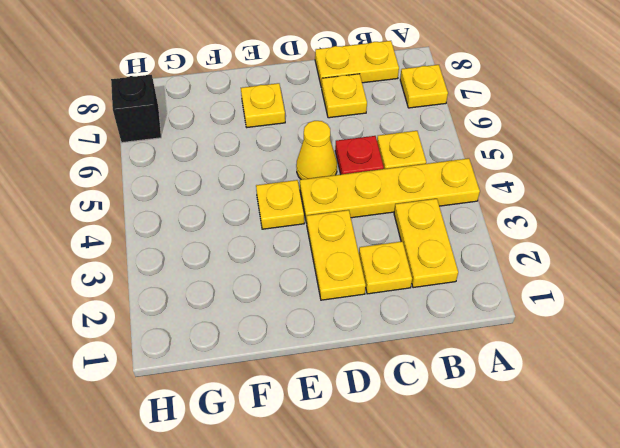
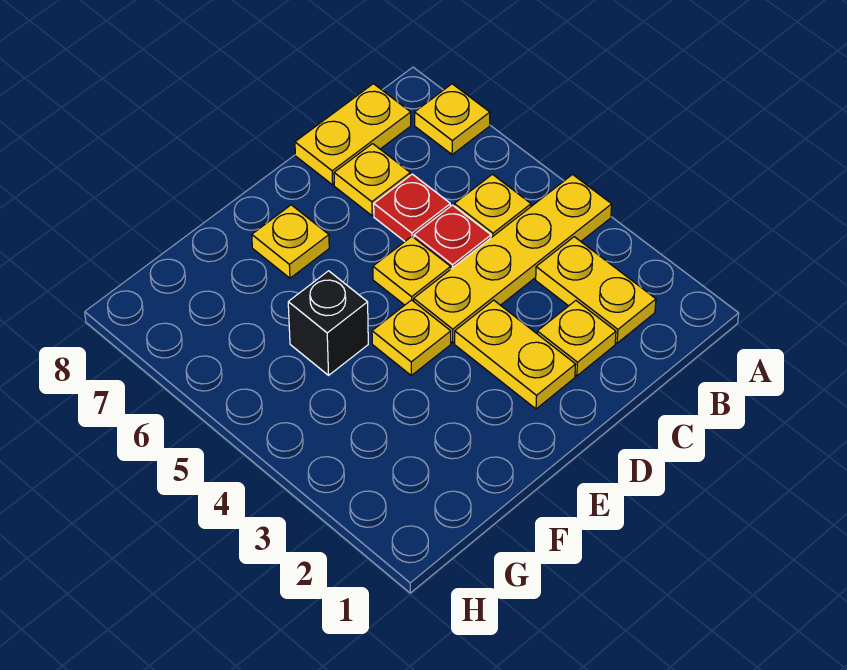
none -> red 1x1 plate [374,174,450,241]
yellow 1x1 cone [296,121,337,179] -> yellow 1x1 plate [373,237,451,305]
black 1x1 brick [111,75,161,143] -> black 1x1 brick moved to [288,271,368,375]

